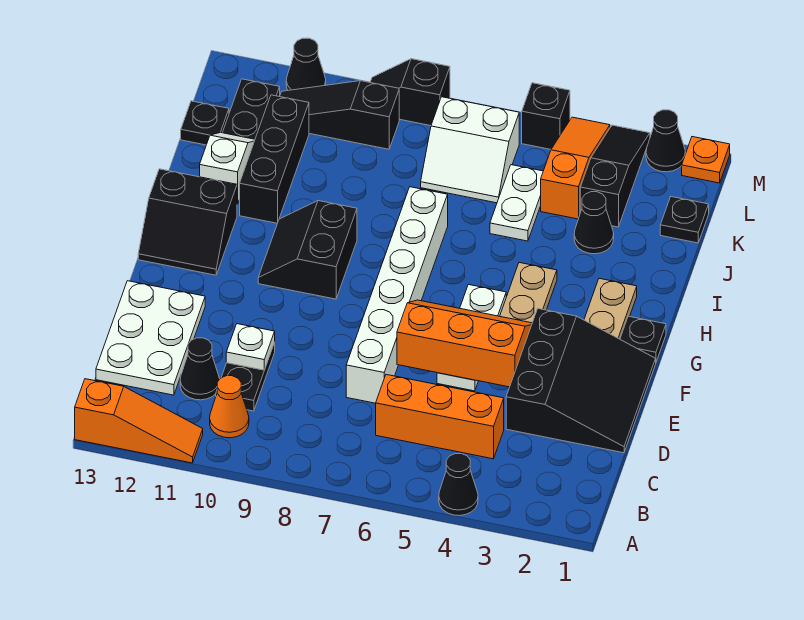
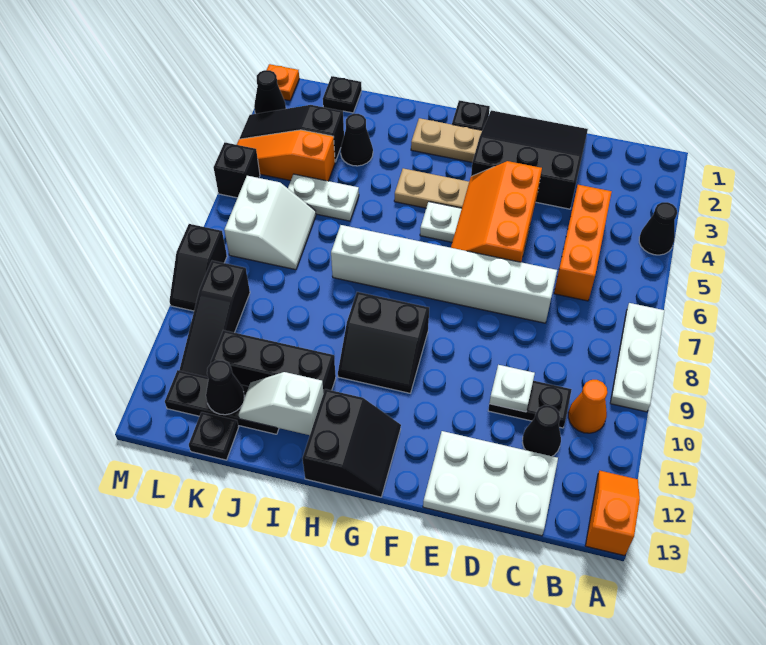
none -> white 1x3 plate [610,303,665,412]
orange 1x3 slope [75,379,203,463] -> orange 1x2 slope [586,471,640,556]
black 1x1 cone [286,38,326,90] -> black 1x1 cone moved to [206,360,244,415]

